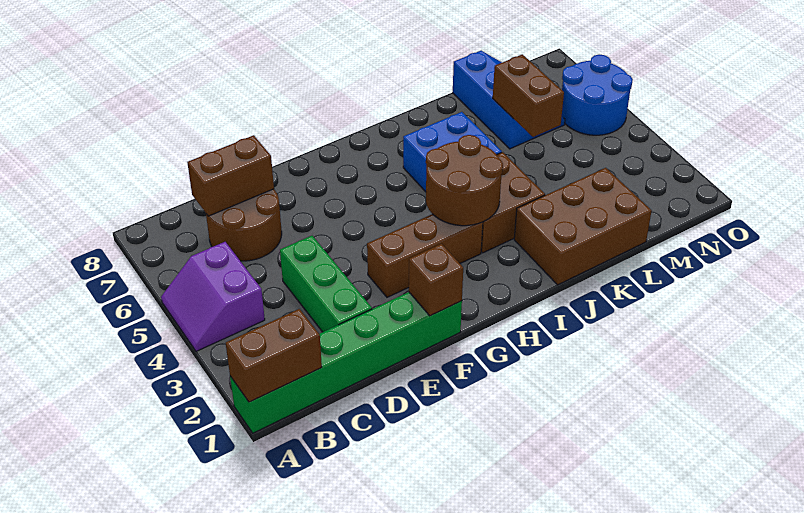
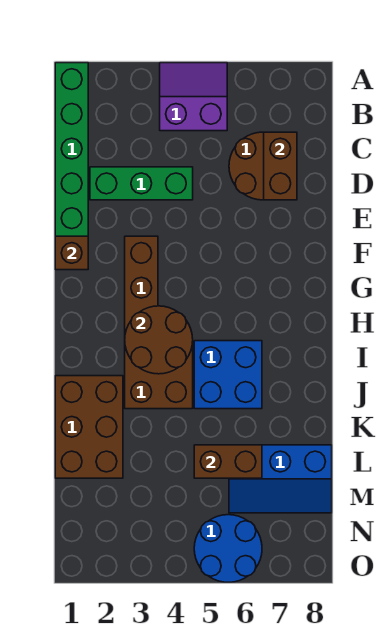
brown 1x2 brick [226,309,322,402] -> none

